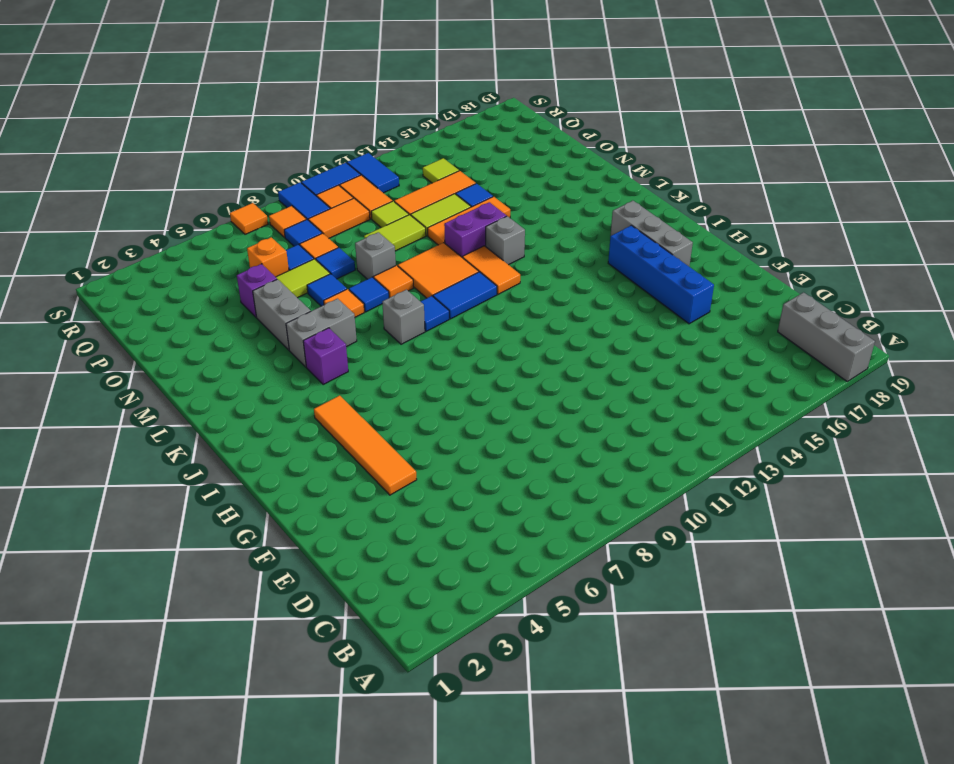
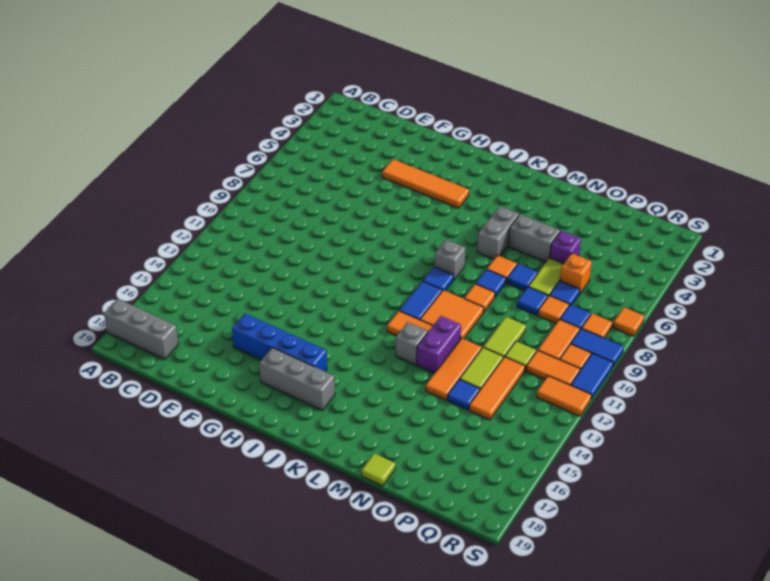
purple 1x1 brick [303,328,348,385] -> none
grey 1x1 brick [355,232,396,279] -> none
lime 1x1 tile [423,158,459,183] -> lime 1x1 tile moved to [361,453,395,486]
blue 1x2 tile [347,153,399,193] -> orange 1x2 tile [537,376,591,416]

